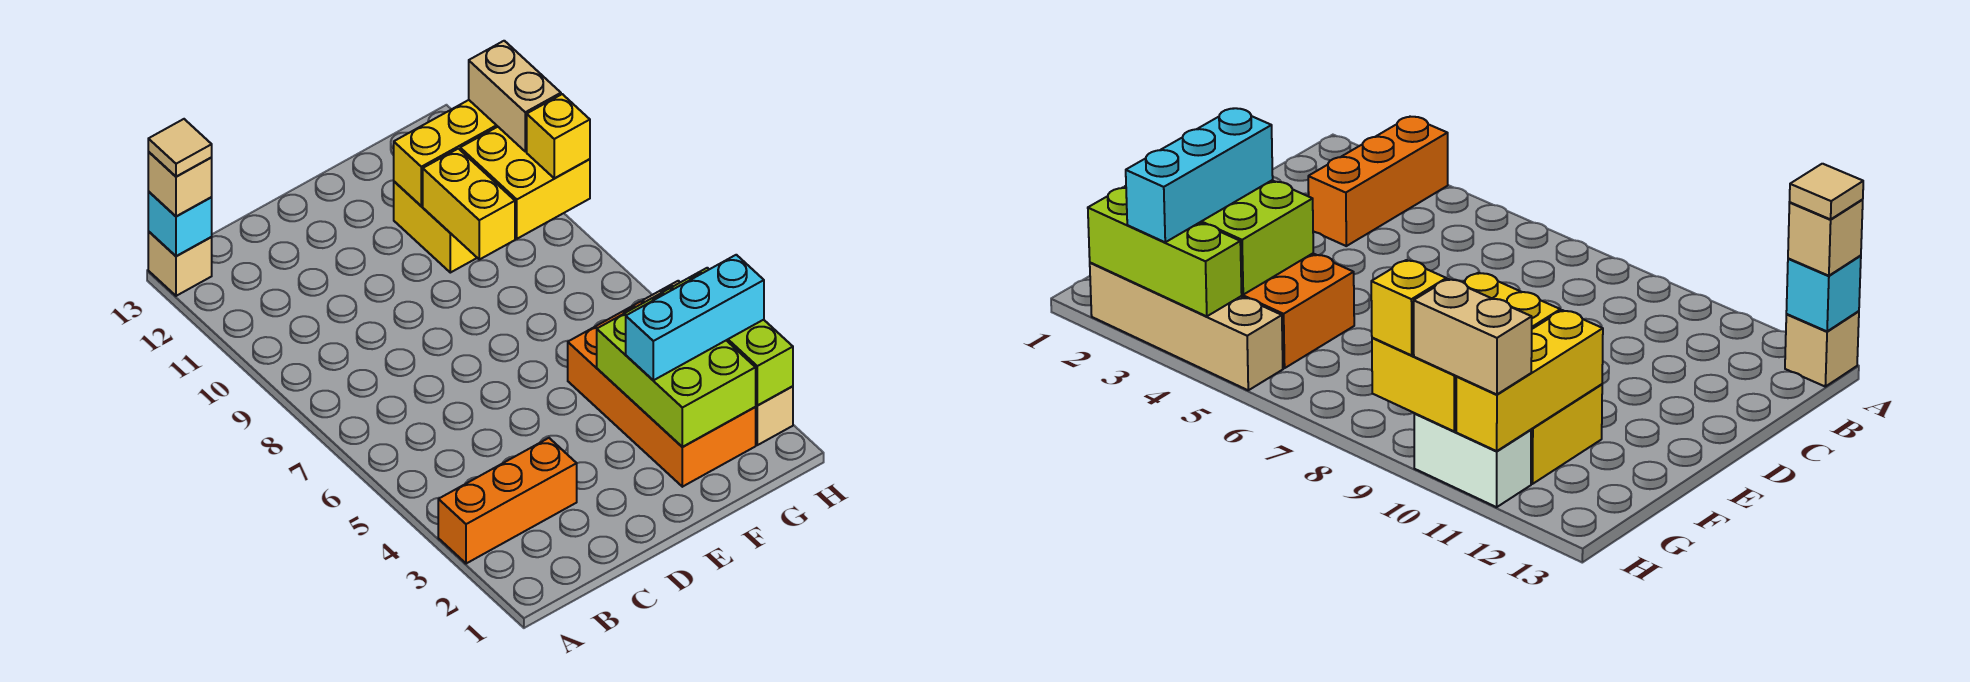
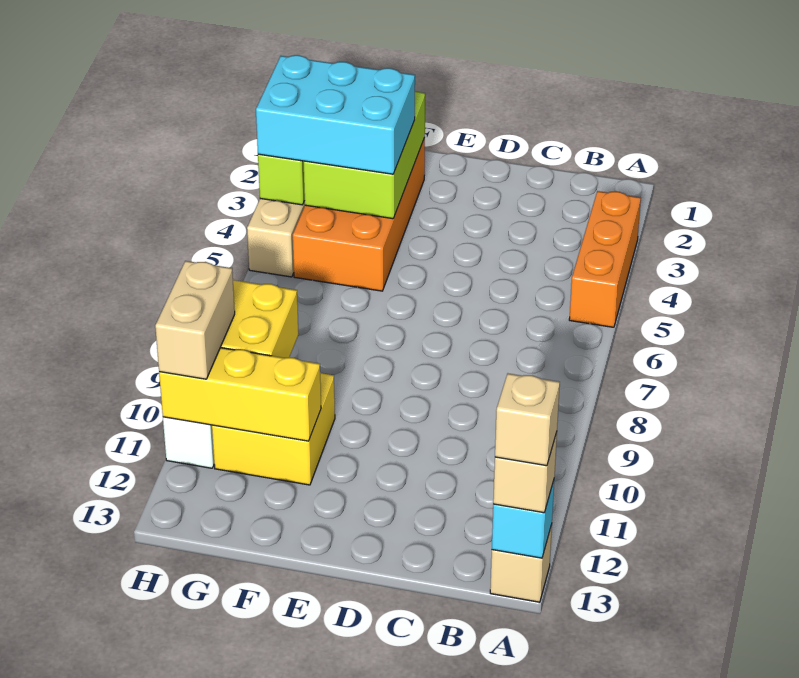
orange 1x3 brick [438,438,577,564] -> orange 1x3 brick turned to [569,191,641,327]
tan 1x1 tile [148,119,212,177] -> tan 1x1 brick [495,374,560,466]
cyan 1x3 brick [626,255,764,380] -> cyan 2x3 brick [256,55,415,174]
yellow 1x2 brick [423,149,515,260] -> none
yellow 1x1 brick [527,94,590,178] -> none

